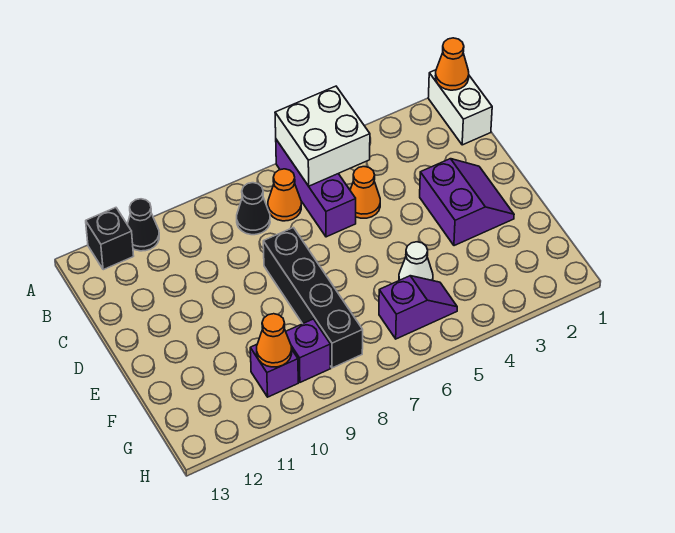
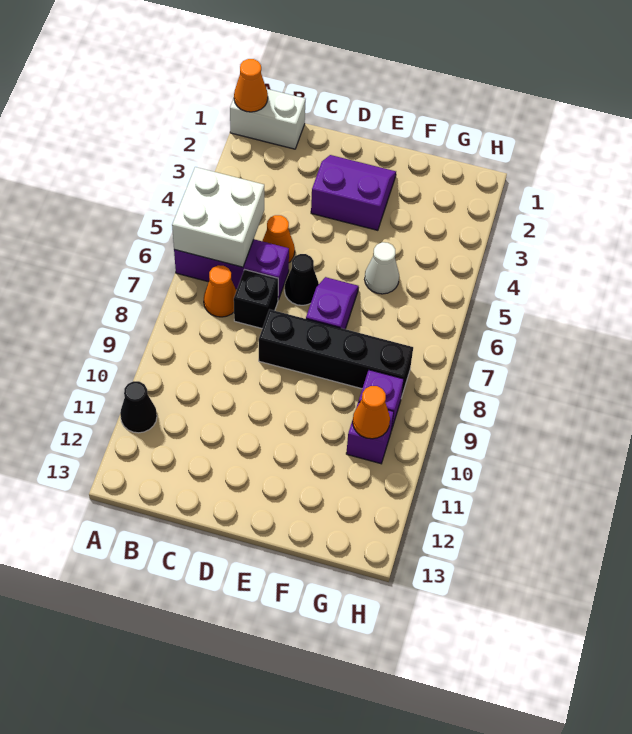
black 1x1 brick [86,208,134,270] -> black 1x1 brick moved to [234,270,278,328]
black 1x1 cone [237,183,270,235] -> black 1x1 cone moved to [285,254,319,305]
purple 1x2 slope [379,276,457,339] -> purple 1x2 slope moved to [306,277,359,329]

